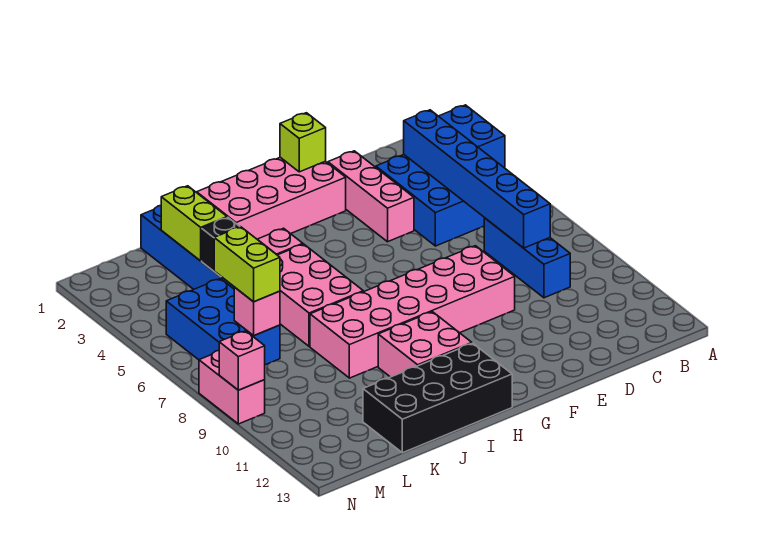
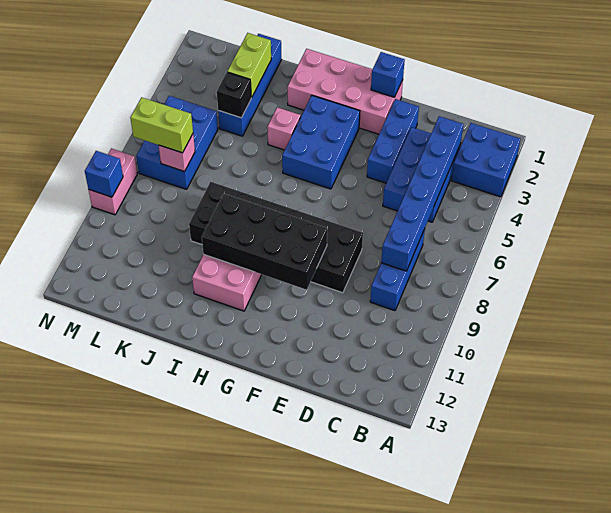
pink 1x3 brick [328,151,414,242] -> blue 1x3 brick [367,99,419,183]
pink 2x6 brick [310,246,515,378] -> black 2x6 brick [189,182,363,293]
lime 1x1 brick [280,113,326,172] -> blue 1x1 brick [371,52,405,97]
none -> blue 2x3 brick [282,96,360,189]
black 2x4 brick [363,343,512,453] -> black 2x4 brick moved to [202,194,327,290]
pink 2x3 brick [278,244,363,347] -> none
lime 1x2 brick [214,227,280,302] -> lime 1x2 brick turned to [130,97,193,153]
pink 1x1 brick [219,331,265,390] -> blue 1x1 brick [85,151,123,197]

